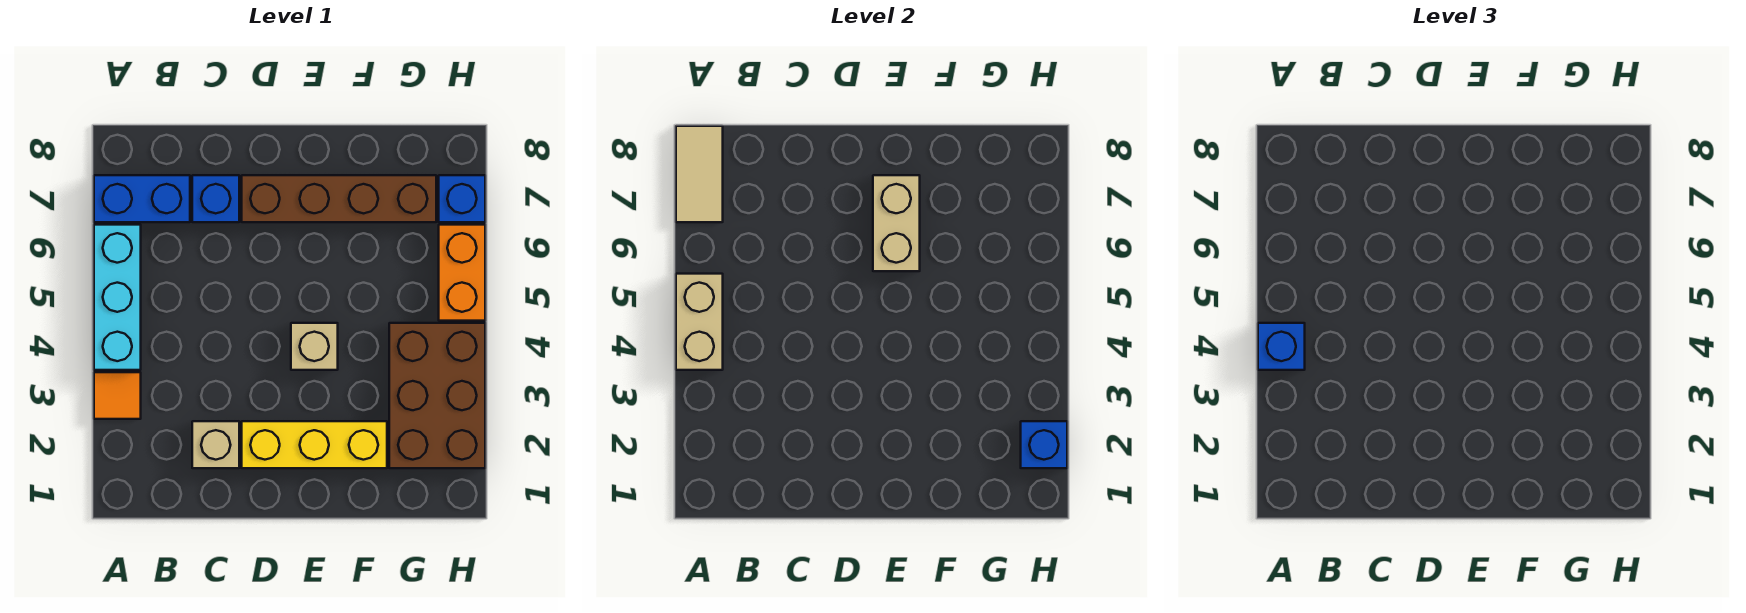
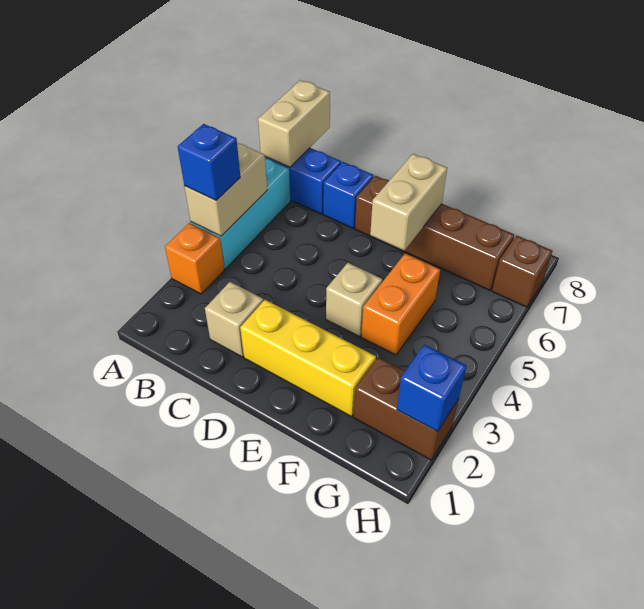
orange 1x1 tile [94,372,141,419] -> orange 1x1 brick [165,223,224,294]
tan 1x2 tile [676,126,723,222] -> tan 1x2 brick [258,80,330,167]
brown 2x3 brick [389,323,485,468] -> brown 1x2 brick [354,357,459,460]
orange 1x2 brick [439,225,485,321] -> orange 1x2 brick moved to [361,253,440,355]
blue 1x1 brick [439,175,485,222] -> brown 1x1 brick [492,235,552,307]

